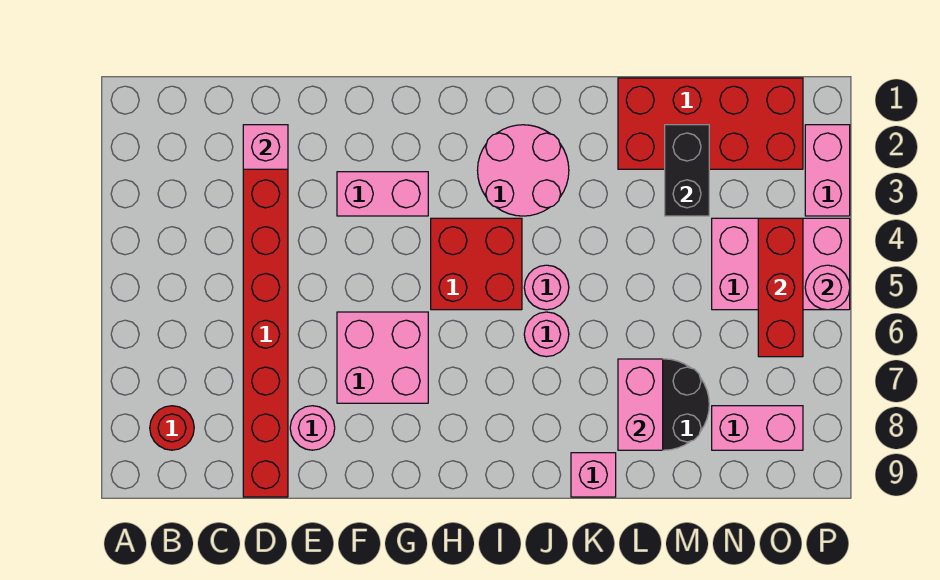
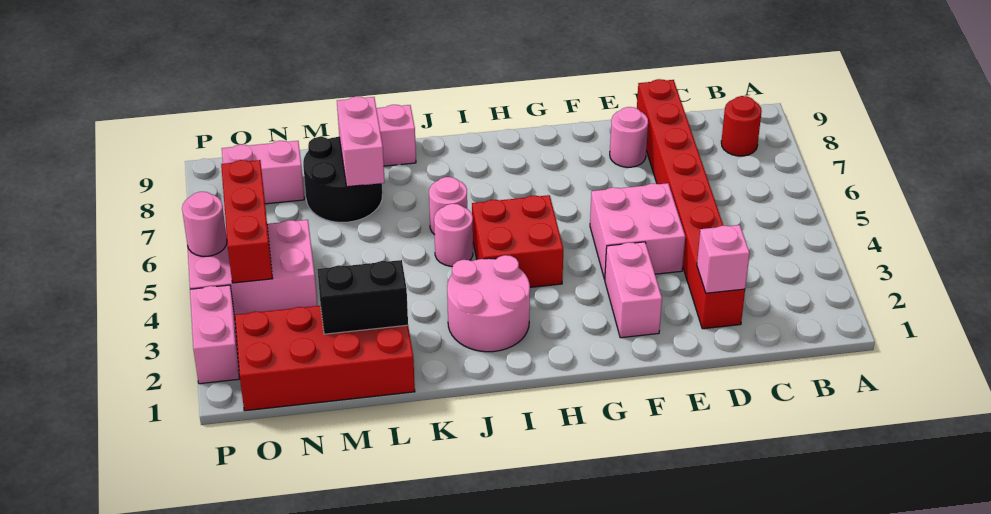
pink 1x2 brick [337,172,428,216] -> pink 1x2 brick turned to [605,242,662,338]
pink 2x2 brick [337,312,428,403] -> pink 2x2 brick moved to [590,183,685,279]
black 1x2 brick [665,125,709,216] -> black 1x2 brick turned to [317,260,408,334]

